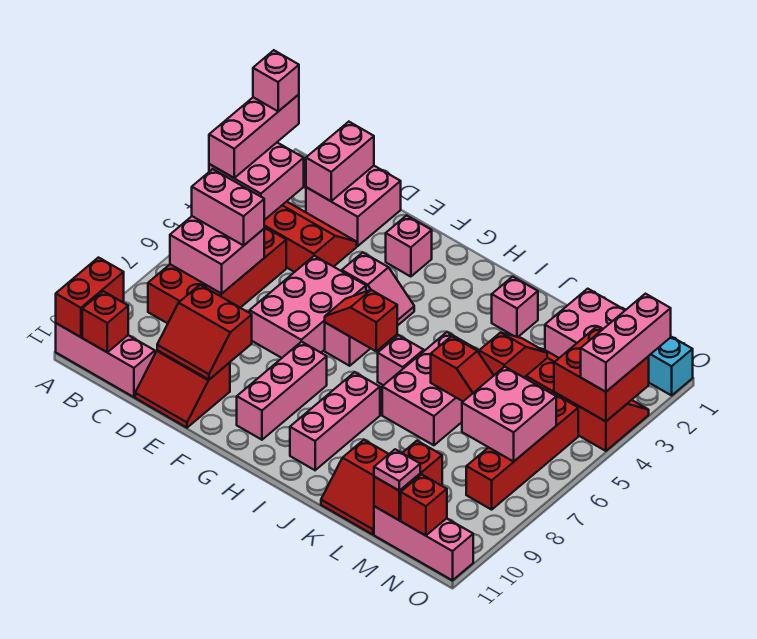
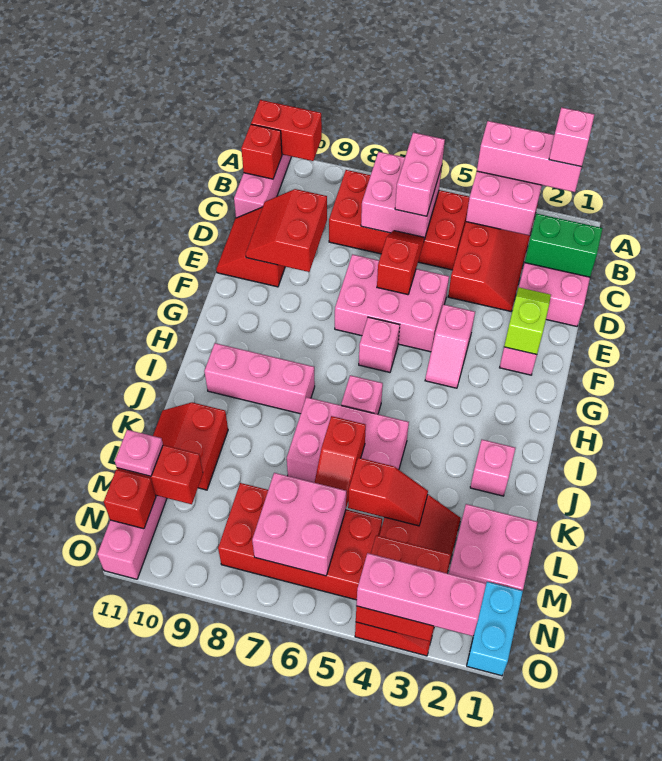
pink 1x2 brick [306,122,374,201] -> green 1x2 brick [525,214,603,277]
none -> lime 1x2 slope [504,288,551,355]
red 1x2 slope [325,290,397,351] -> red 1x2 slope moved to [377,231,424,295]
pink 1x3 brick [237,342,327,440] -> none
red 1x4 brick [466,393,578,510] -> red 2x4 brick [218,483,382,600]

